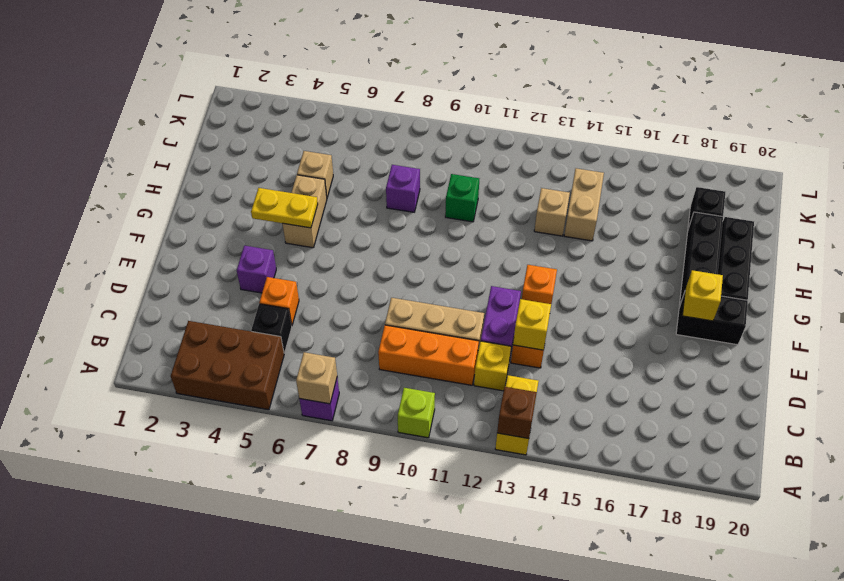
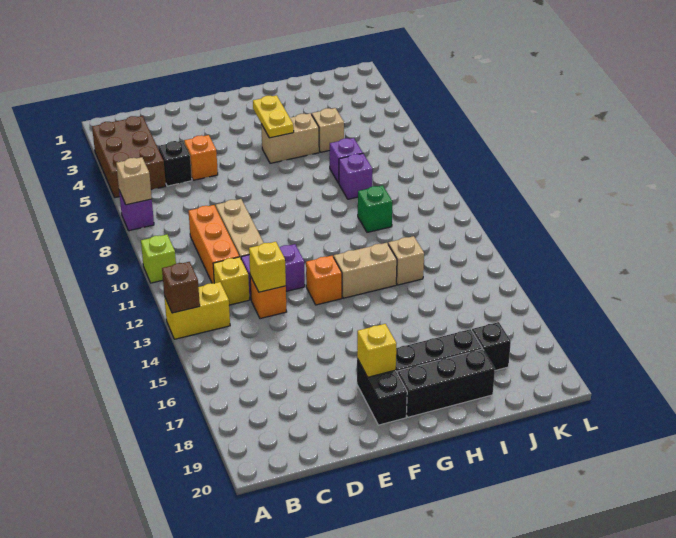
purple 1x1 brick [237,246,276,293] -> purple 1x1 brick moved to [330,138,363,183]
tan 1x2 brick [564,168,604,241] -> tan 1x2 brick moved to [334,243,397,298]

